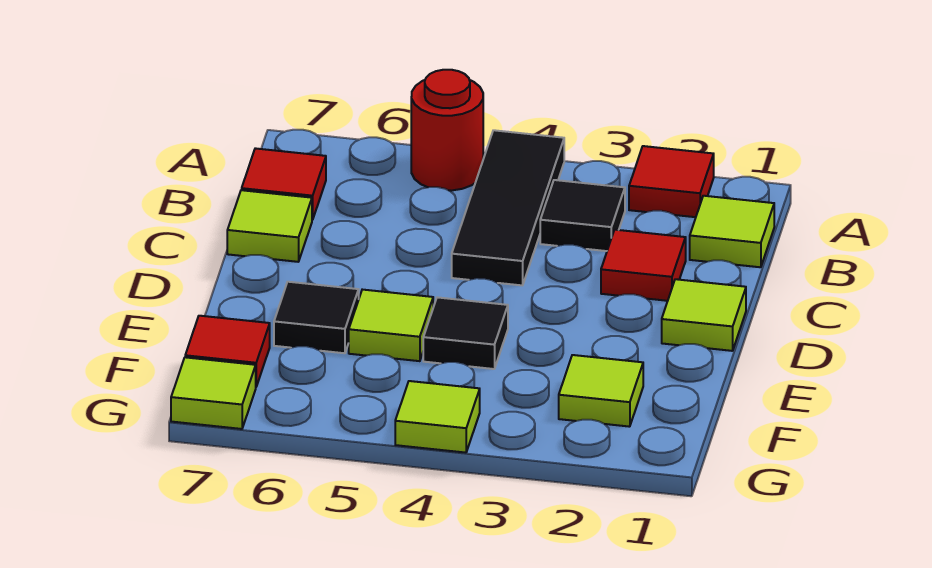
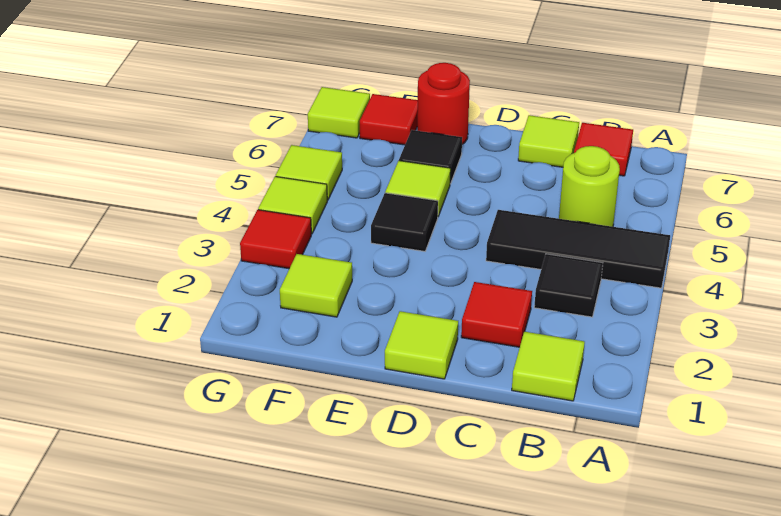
red 1x1 tile [629,146,714,217] -> red 1x1 tile moved to [240,210,311,269]
red 1x1 round brick [411,70,483,191] -> red 1x1 round brick moved to [417,63,470,144]
none -> lime 1x1 round brick [559,146,620,227]
none -> lime 1x1 tile [276,145,342,200]

